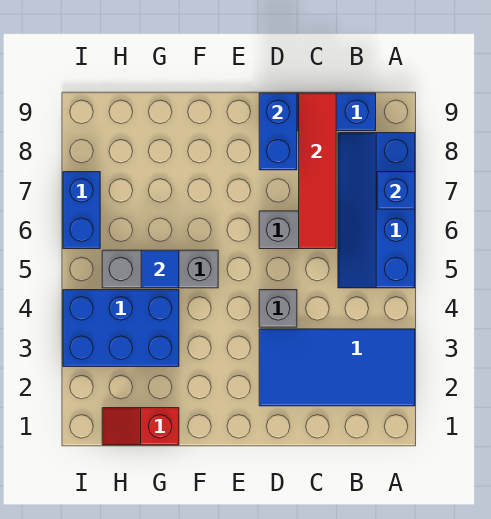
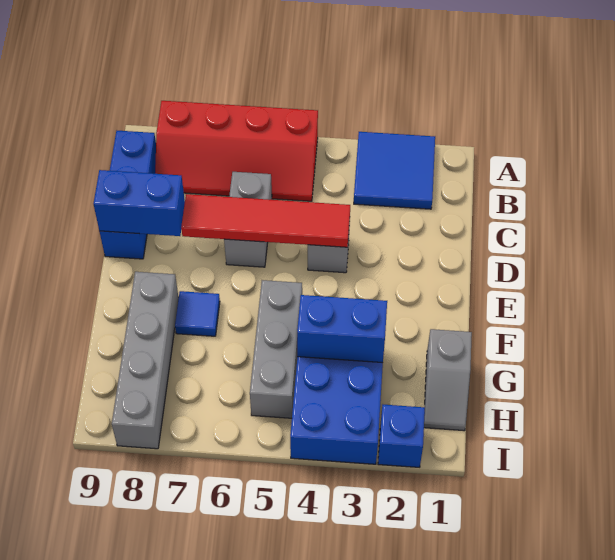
blue 2x4 tile [259,329,415,406] -> blue 2x2 tile [354,132,435,209]
blue 2x4 slope [338,133,415,288] -> red 2x4 slope [155,101,318,201]
blue 1x1 brick [377,172,415,209] -> blue 1x1 brick moved to [378,405,425,467]
red 1x4 tile [299,93,336,249] -> red 1x4 tile moved to [181,194,350,247]
none -> grey 1x4 brick [112,272,179,449]
red 1x2 slope [102,408,179,445] -> grey 1x2 slope [424,329,472,431]
blue 1x1 tile [141,250,179,288] -> blue 1x1 tile moved to [175,291,220,336]
blue 1x2 brick [63,172,100,249] -> blue 1x2 brick moved to [297,295,387,363]

